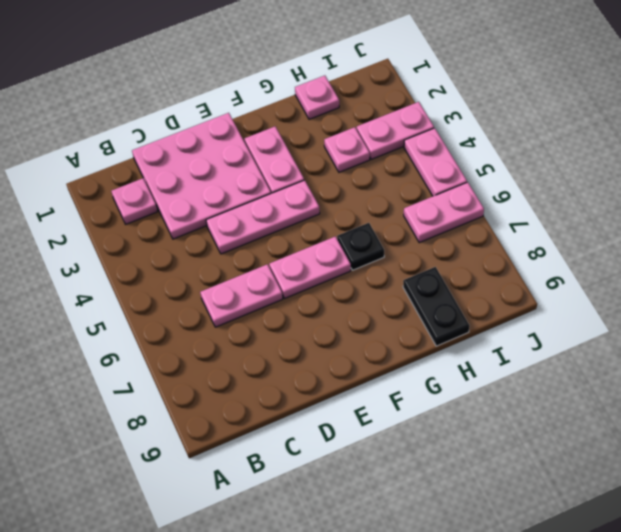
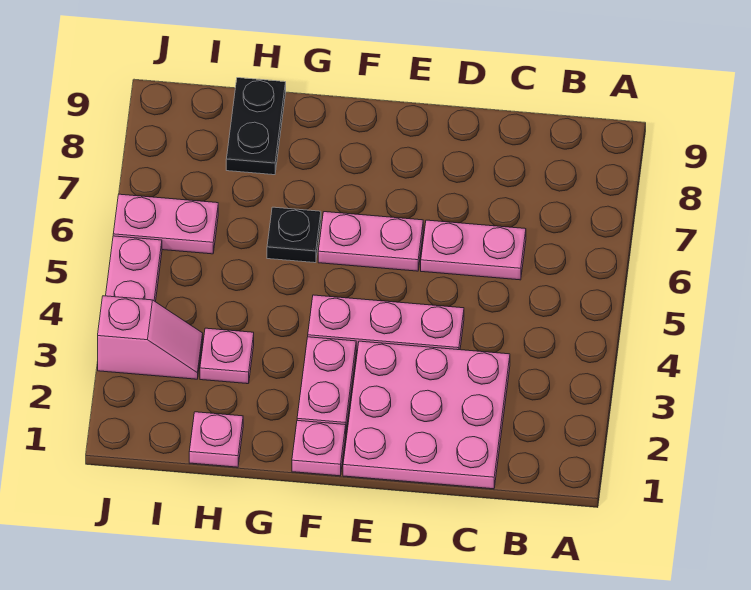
pink 1x1 plate [111,178,158,224] -> pink 1x1 plate moved to [292,421,346,476]
pink 1x2 plate [357,102,434,159] -> pink 1x2 slope [98,296,203,379]

